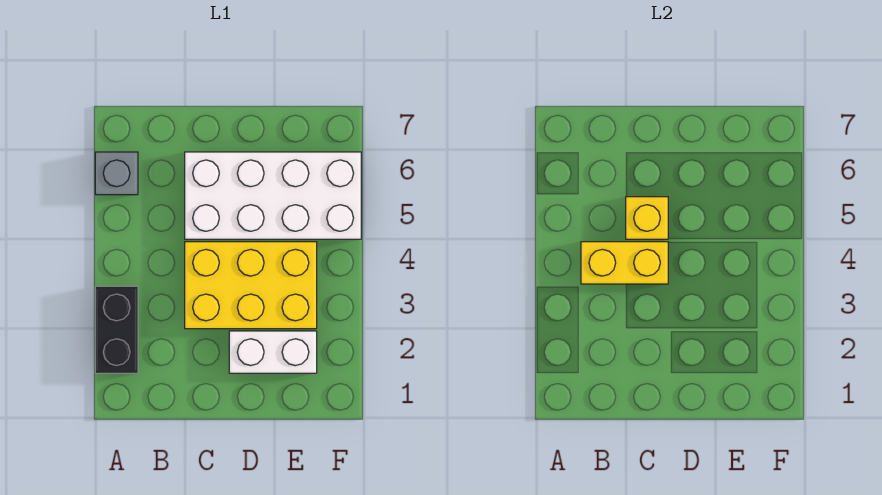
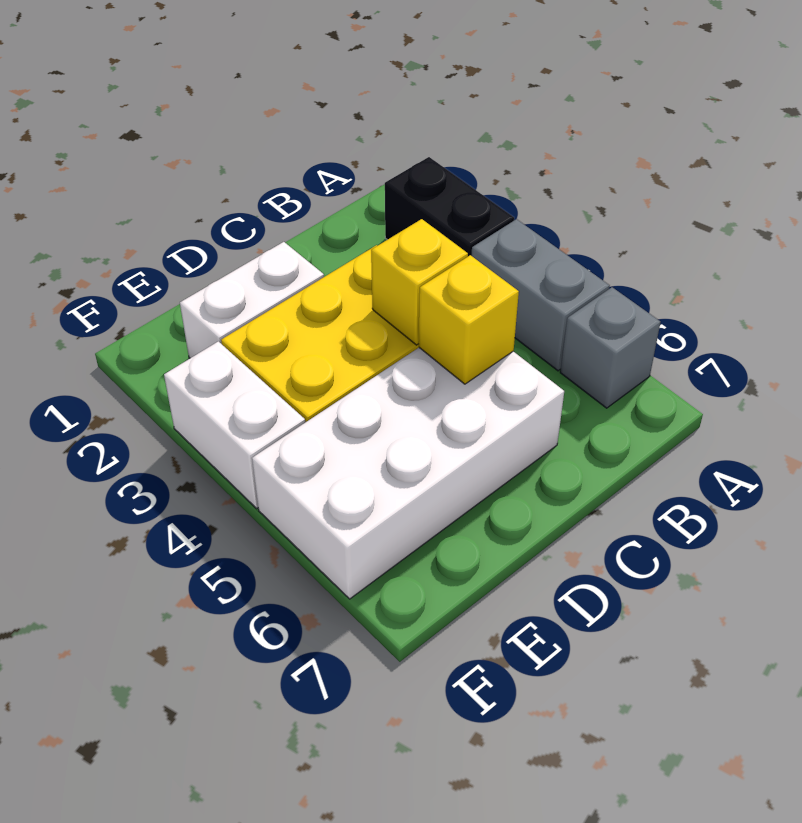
none -> grey 1x2 brick [472,219,610,371]
yellow 1x2 brick [581,242,668,284] -> yellow 1x1 brick [371,219,468,345]
none -> white 1x2 brick [164,341,305,508]

